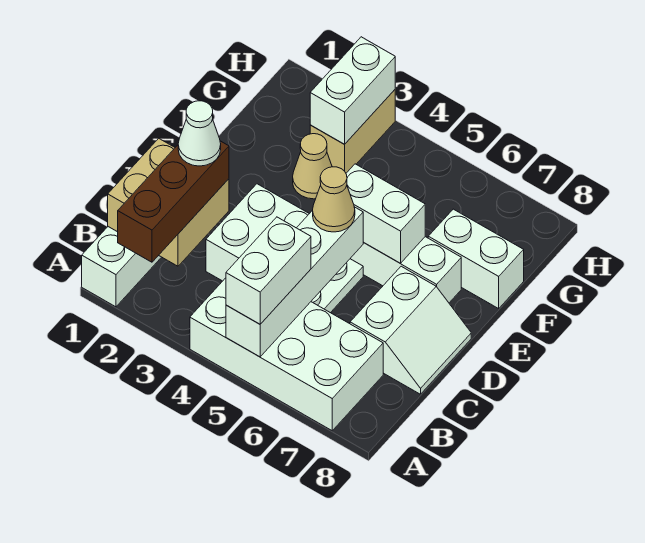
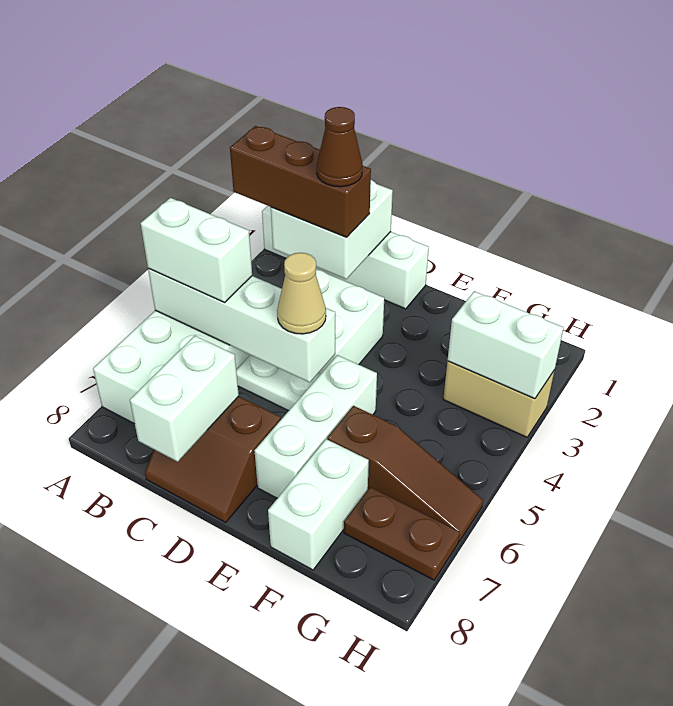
tan 2x2 brick [108,138,229,266] -> white 2x2 brick [271,180,393,279]
white 1x1 cone [178,101,221,166] -> brown 1x1 cone [317,107,363,187]
white 2x2 slope [350,266,471,394] -> brown 2x2 slope [145,396,281,522]
white 1x2 brick [346,164,425,263] -> white 1x2 brick moved to [130,336,239,462]
tan 1x1 cone [293,134,332,199] -> none
none -> brown 1x3 slope [327,406,483,541]
none -> brown 1x2 plate [344,487,460,580]

